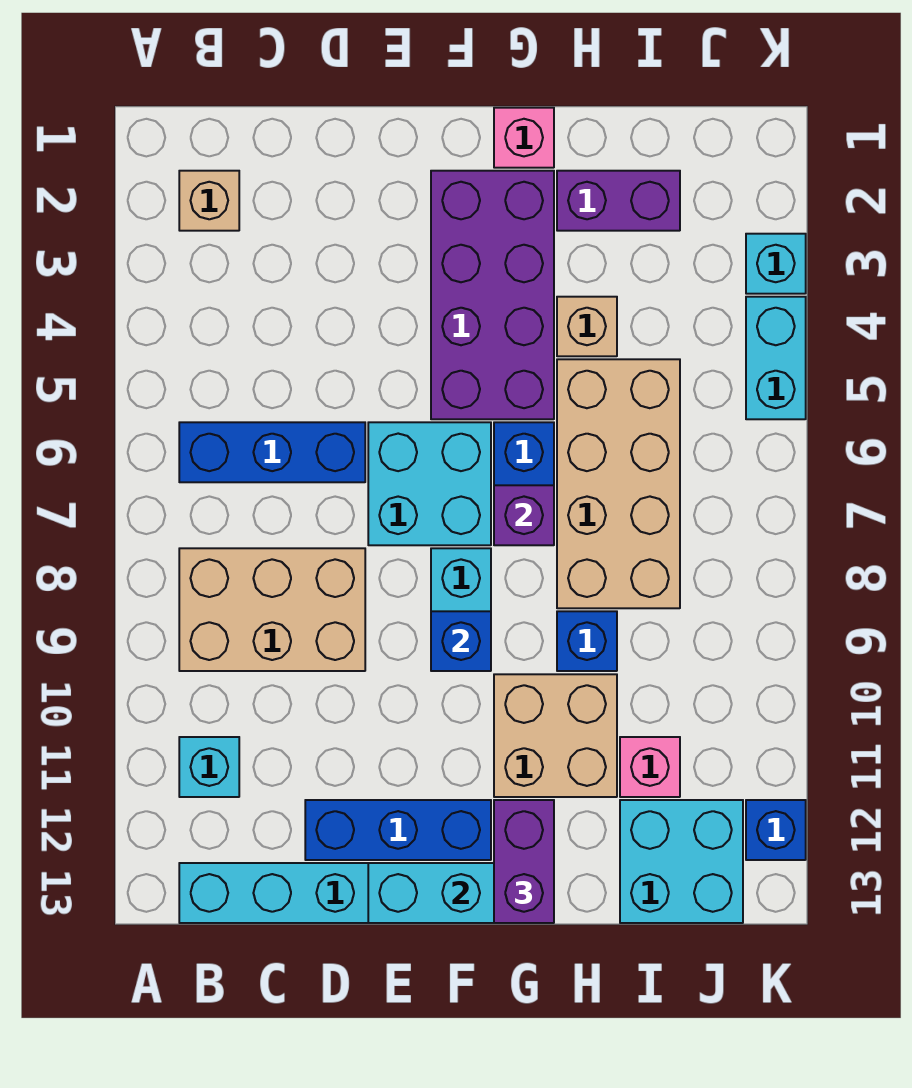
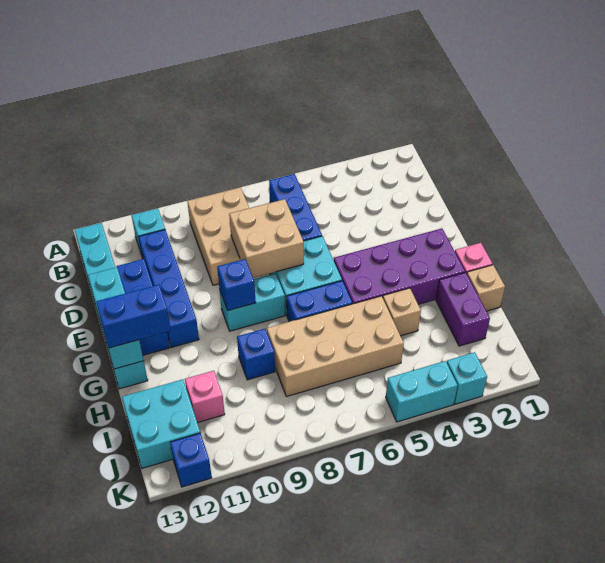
tan 1x1 brick [179,171,239,231] -> tan 1x1 brick moved to [467,265,505,311]
none -> blue 1x4 brick [138,230,199,347]
purple 1x1 brick [494,485,554,545] -> none
tan 2x2 brick [494,674,617,797] -> tan 2x2 brick moved to [229,199,304,278]
purple 1x2 brick [494,800,554,923] -> blue 1x2 brick [96,285,171,348]

